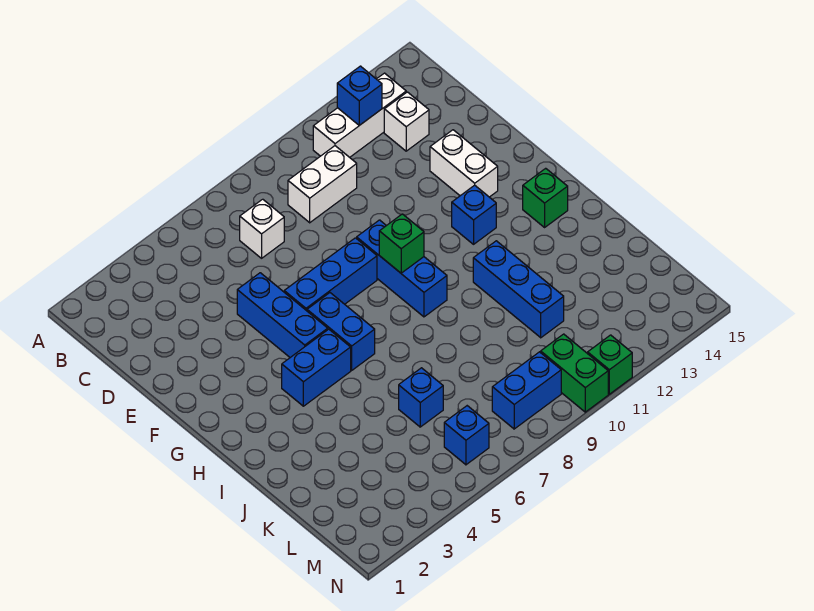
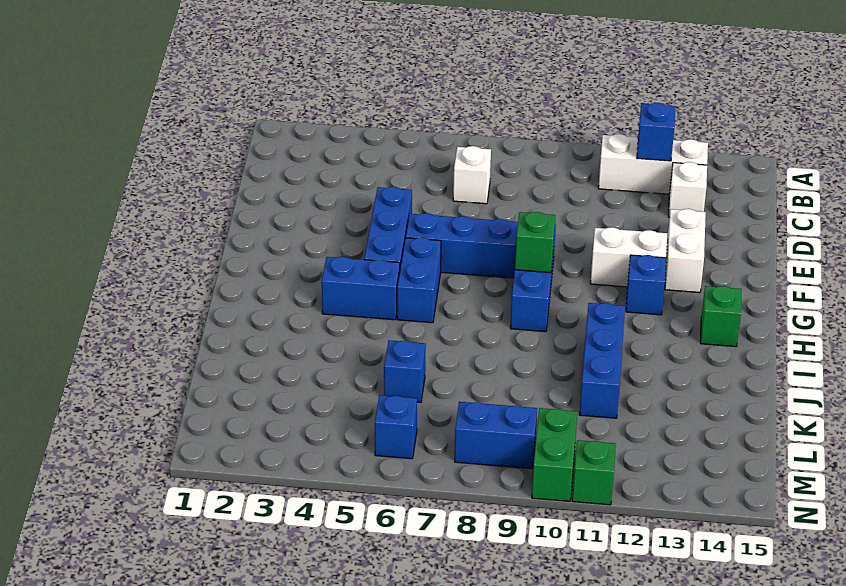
white 1x2 brick [288,146,357,223] -> white 1x2 brick moved to [590,227,667,287]

